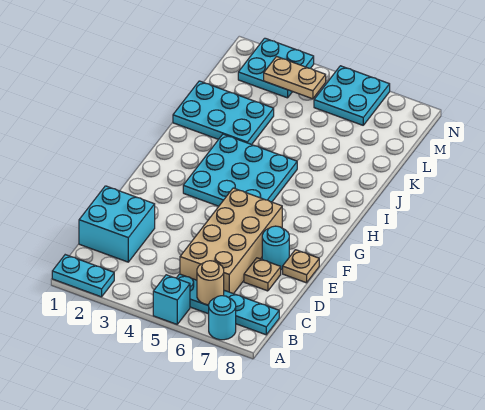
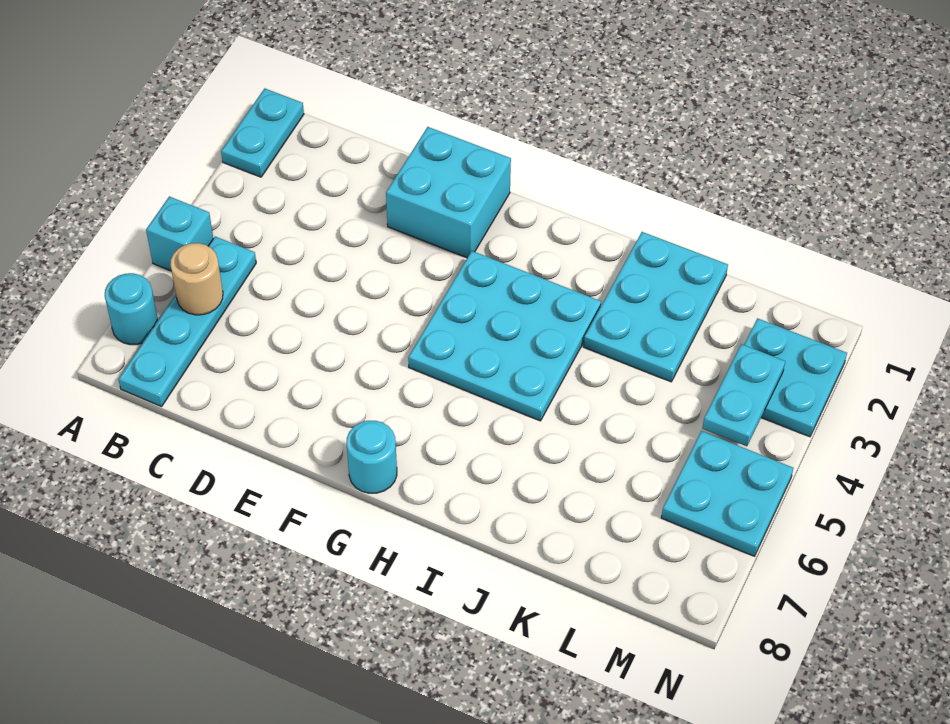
cyan 2x2 brick [79,186,155,262] -> cyan 2x2 brick moved to [386,127,511,258]
tan 2x4 brick [180,188,282,294] -> none
tan 1x1 plate [244,258,281,291] -> none
cyan 1x1 round brick [262,226,289,270] -> cyan 1x1 round brick moved to [347,421,397,493]
tan 1x1 plate [283,250,319,283] -> none
tan 1x2 plate [264,57,326,99] -> cyan 1x2 plate [702,344,785,446]

